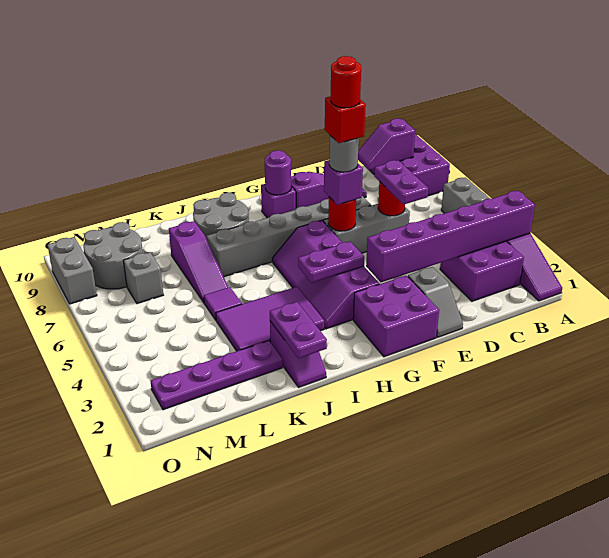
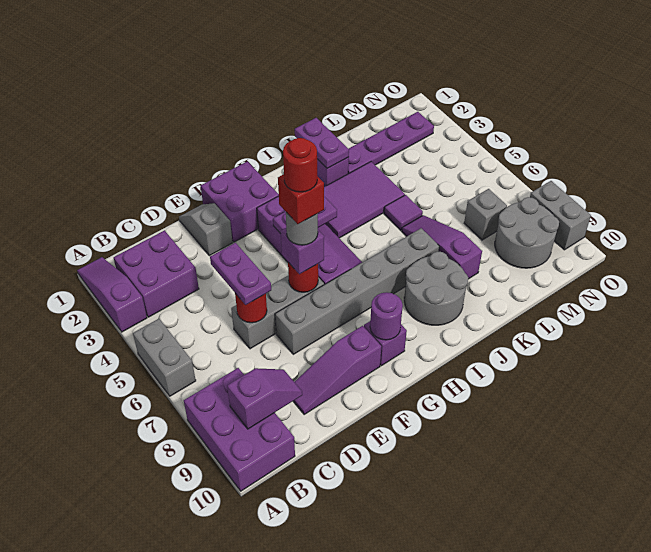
purple 1x6 brick [366,191,535,282] -> none

